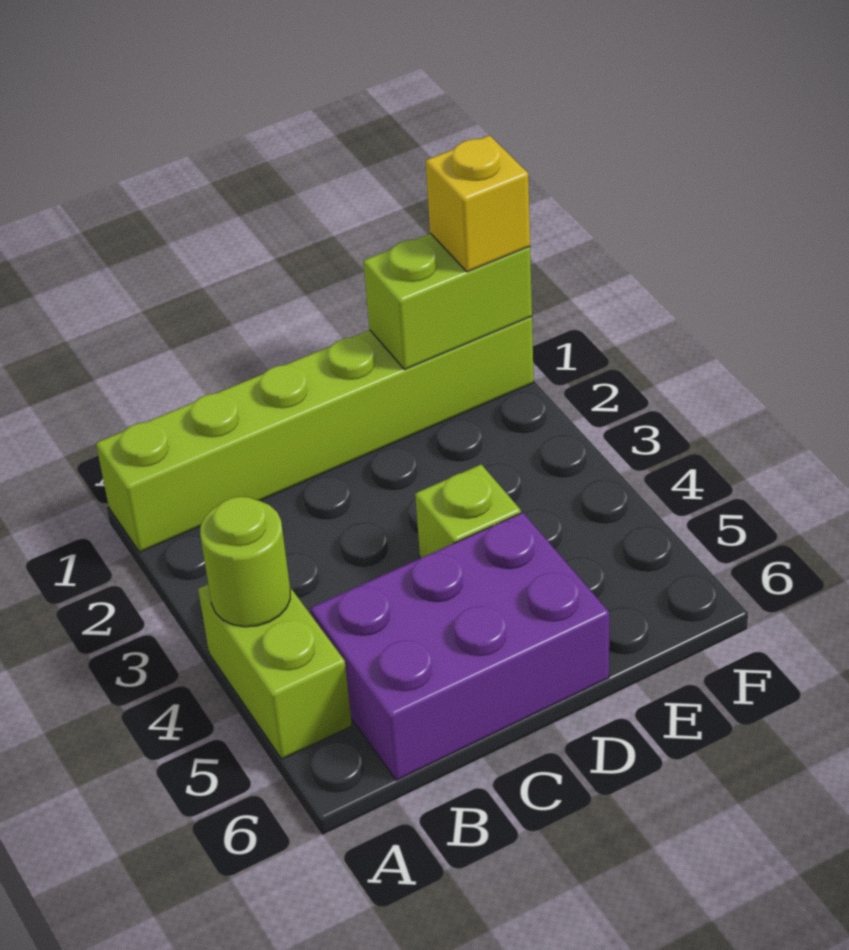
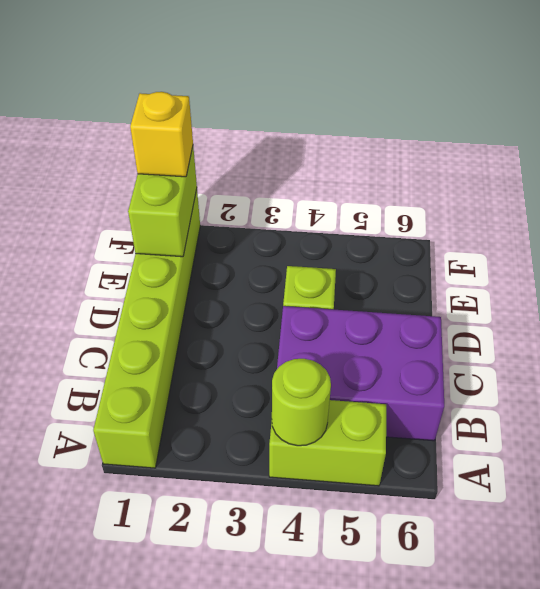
purple 2x3 brick [310,512,609,780] -> purple 2x3 brick turned to [277,306,444,441]

